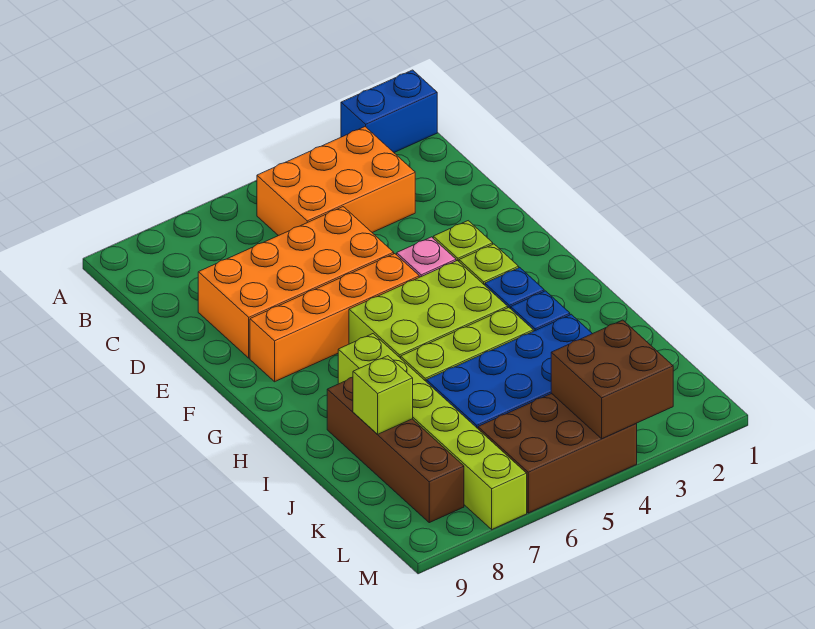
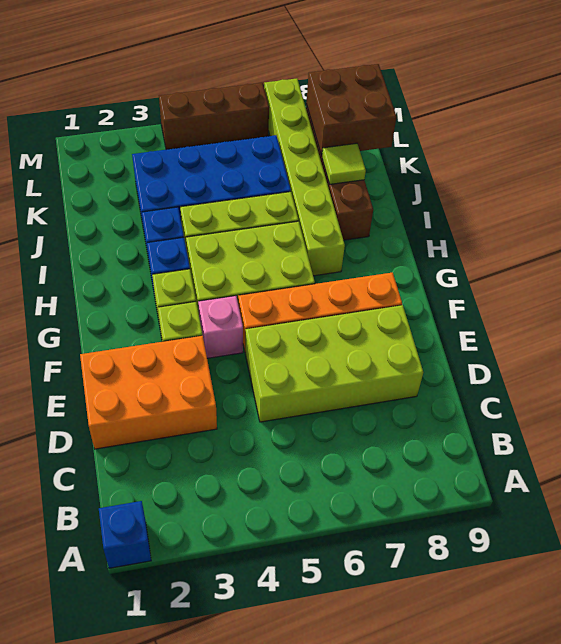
blue 1x2 brick [341,70,437,152] -> blue 1x1 brick [99,501,151,568]
orange 2x3 brick [257,127,415,236] -> orange 2x3 brick moved to [80,336,217,449]
orange 2x4 brick [198,207,394,358] -> lime 2x4 brick [245,305,423,422]
lime 1x1 brick [353,356,413,434] -> lime 1x1 tile [322,143,366,184]
brown 2x2 brick [551,320,673,439] -> brown 2x2 brick moved to [306,64,396,156]
brown 2x3 brick [478,393,637,513] -> brown 1x3 brick [159,83,269,150]

